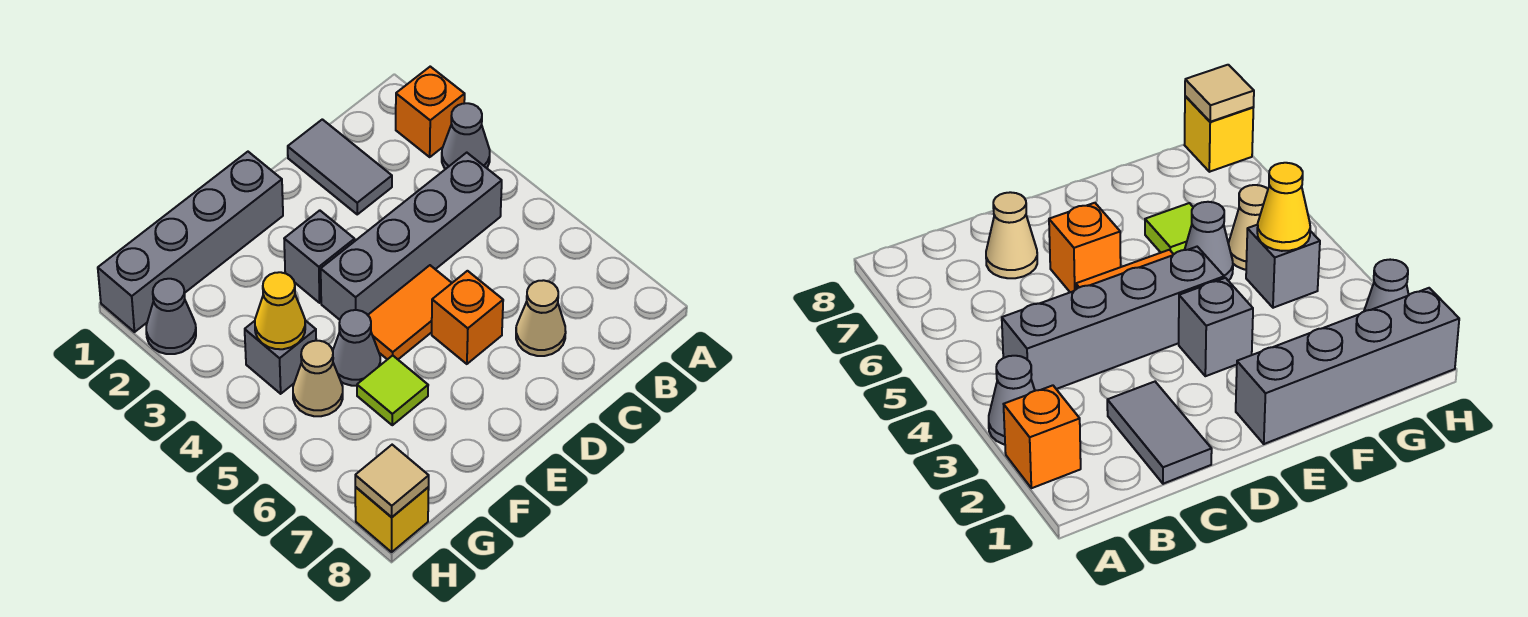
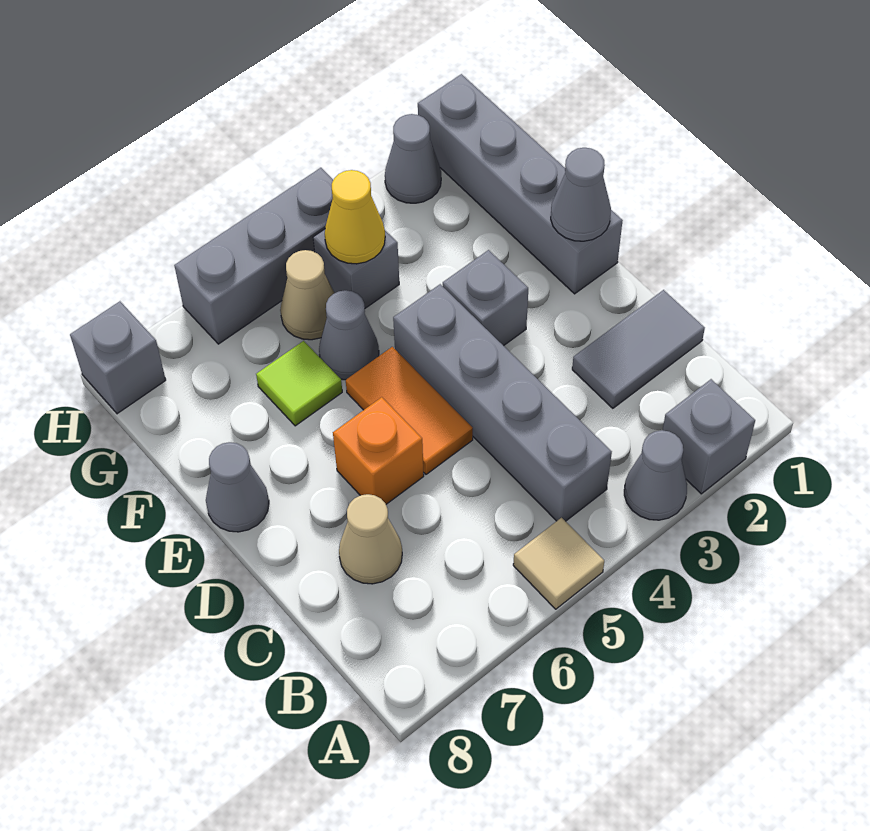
orange 1x1 brick [396,67,465,157] -> grey 1x1 brick [663,379,755,494]
none -> grey 1x1 cone [551,148,611,241]
none -> grey 1x1 cone [206,442,269,532]
none -> grey 1x3 brick [174,168,333,344]
yellow 1x1 brick [355,487,429,552] -> grey 1x1 brick [70,301,166,414]
tan 1x1 tile [355,445,429,517] -> tan 1x1 tile moved to [513,517,604,609]

